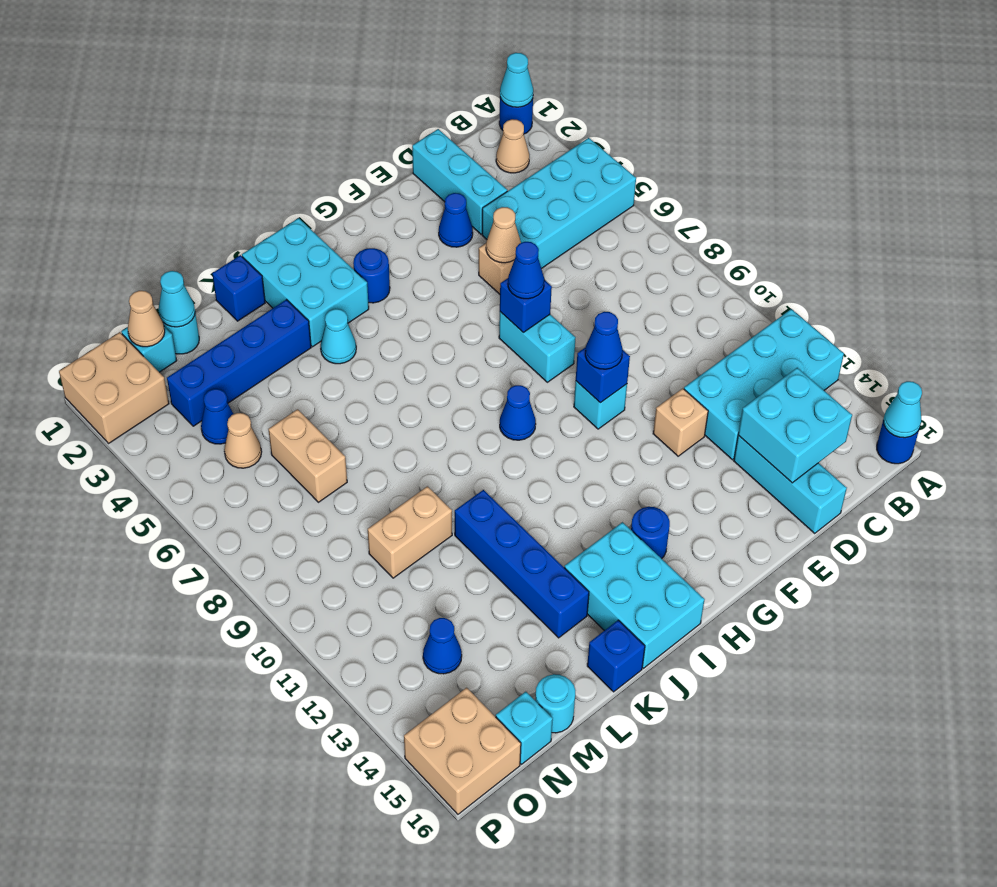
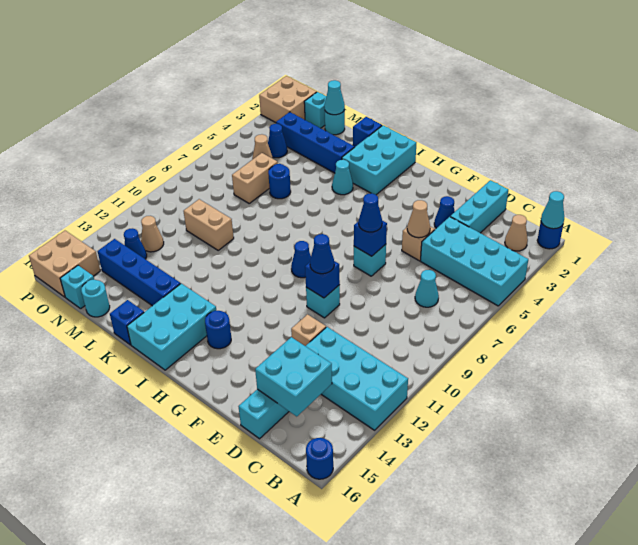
cyan 1x1 cone [883,381,922,438] -> cyan 1x1 cone moved to [415,270,439,307]
cyan 1x2 brick [499,312,576,382] -> cyan 1x1 brick [354,244,386,276]
blue 1x1 round brick [353,248,390,303] -> blue 1x1 round brick moved to [268,164,291,199]
blue 1x4 brick [455,490,589,638] -> blue 1x4 brick turned to [98,239,181,306]
tan 1x1 cone [128,291,165,347] -> tan 1x1 cone moved to [141,216,164,252]

